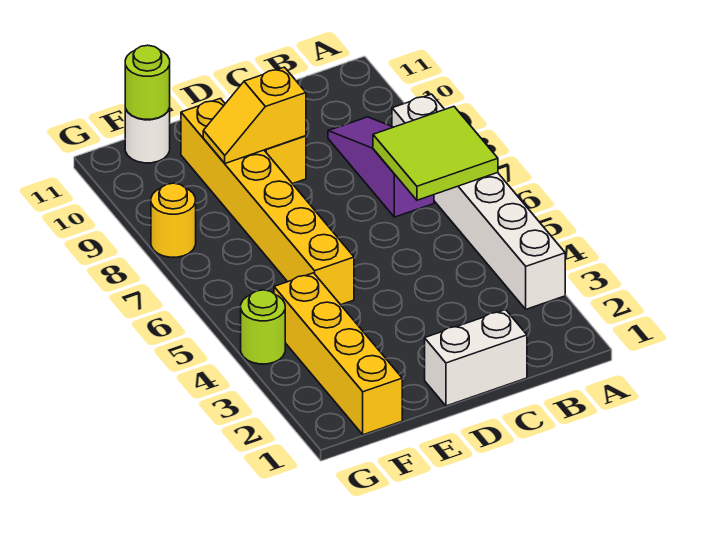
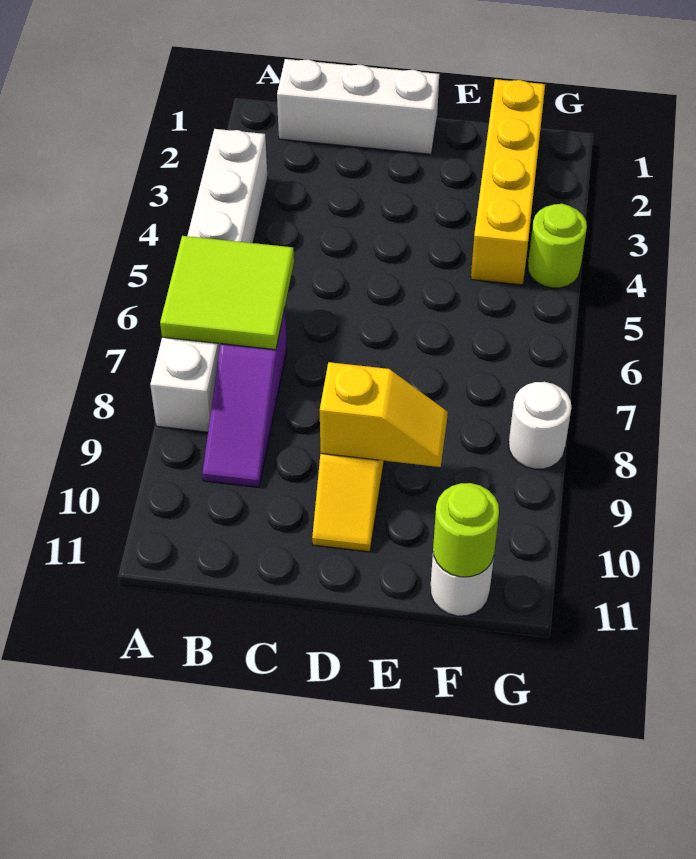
white 1x2 brick [425,310,527,406] -> white 1x3 brick [277,59,439,154]
yellow 1x6 brick [181,99,354,305] -> none
yellow 1x1 round brick [151,183,196,257] -> white 1x1 round brick [509,382,571,469]

